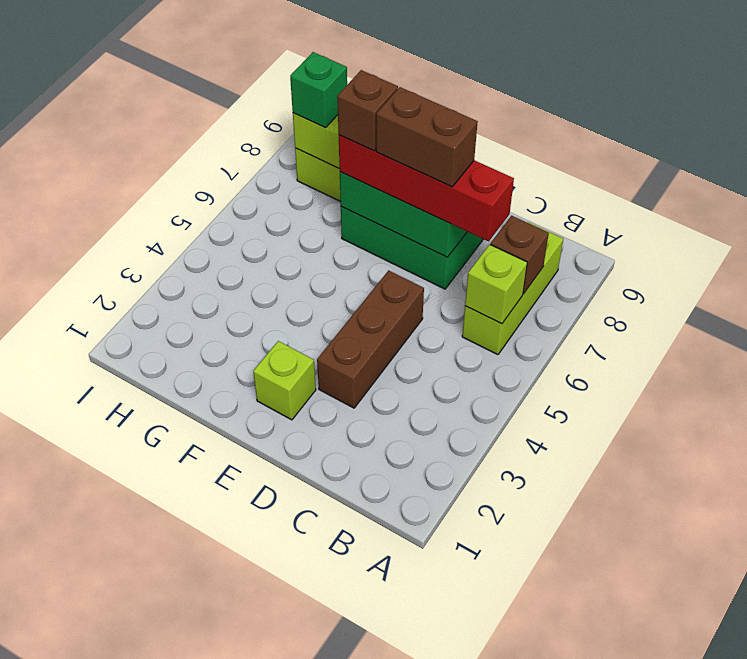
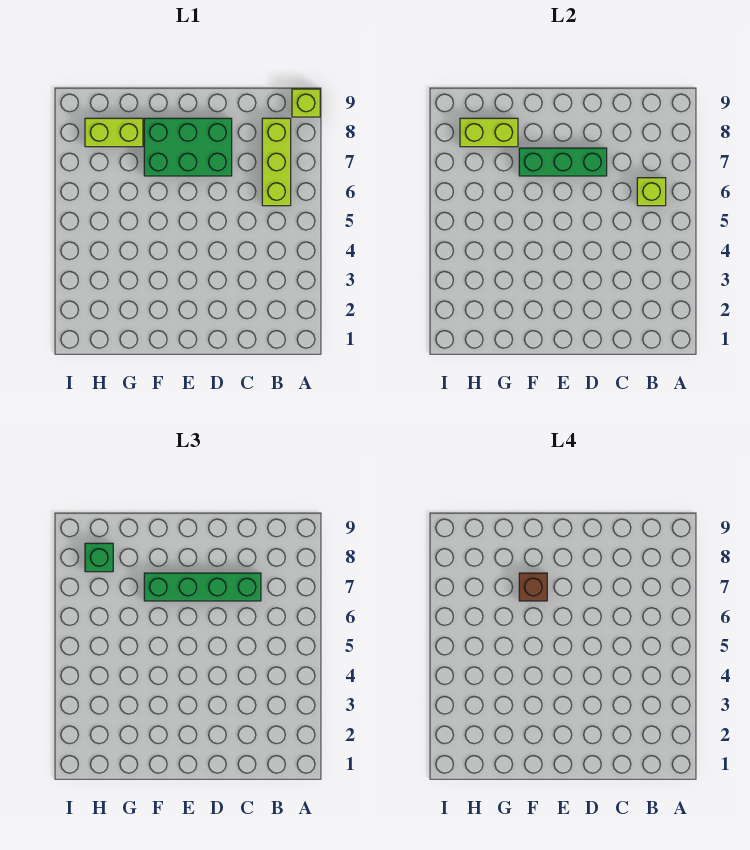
brown 1x1 brick [490,216,549,294] -> none
red 1x4 brick [339,135,514,241] -> green 1x4 brick [144,573,261,601]
brown 1x3 brick [317,270,424,408] -> none
brown 1x2 brick [376,87,478,187] -> none
lime 1x1 brick [253,341,316,420] -> lime 1x1 brick moved to [292,89,320,117]

